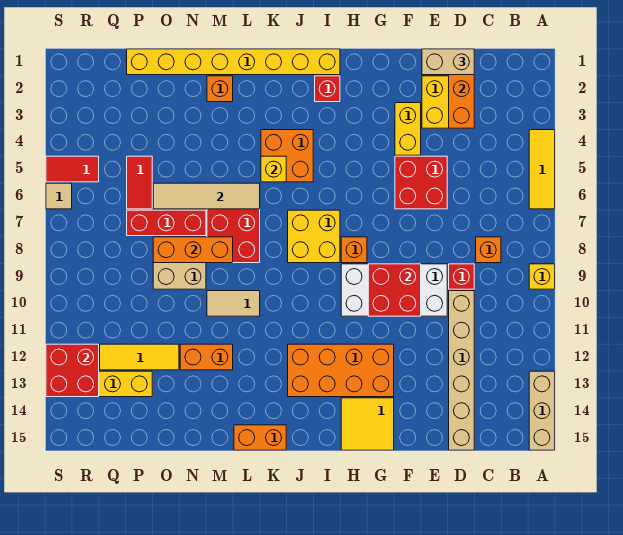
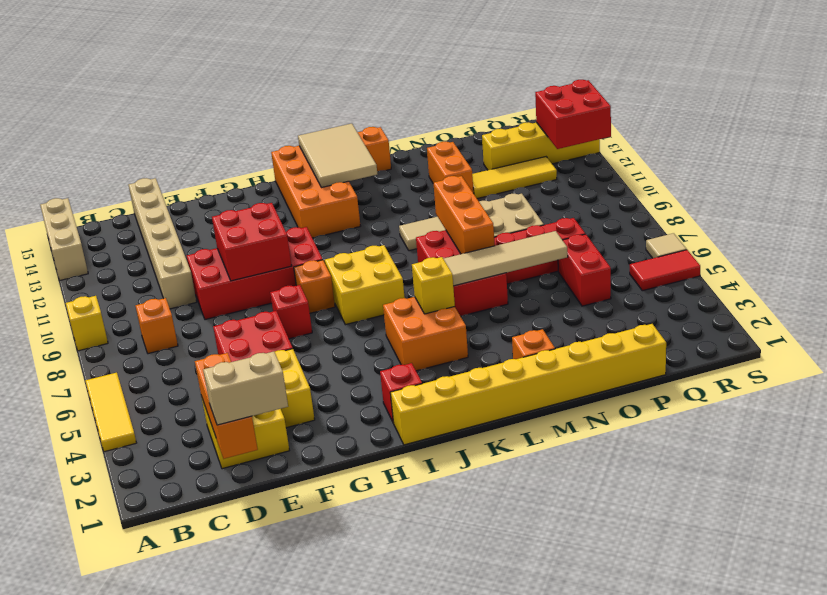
red 1x1 brick [449,264,474,289] -> red 1x1 brick moved to [270,285,312,339]
white 2x4 brick [341,264,447,316] -> red 2x4 brick [187,227,323,320]
orange 2x4 brick [288,344,394,397] -> orange 2x4 brick turned to [271,146,360,238]
yellow 2x2 tile [341,398,394,450] -> none
none -> tan 2x3 tile [298,124,377,188]
orange 1x3 brick [153,237,233,263] -> orange 1x3 brick turned to [433,176,495,254]
orange 1x2 brick [180,344,233,370] -> orange 1x2 brick turned to [427,142,473,192]
red 1x2 tile [127,156,152,209] -> red 1x2 brick [558,234,611,306]

